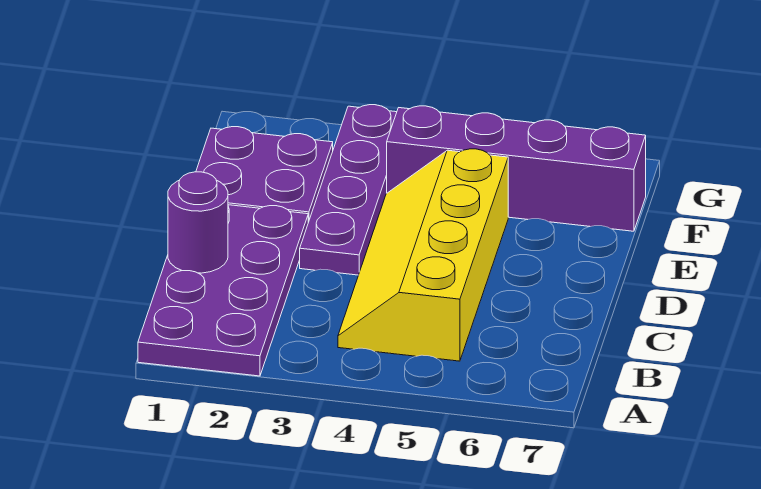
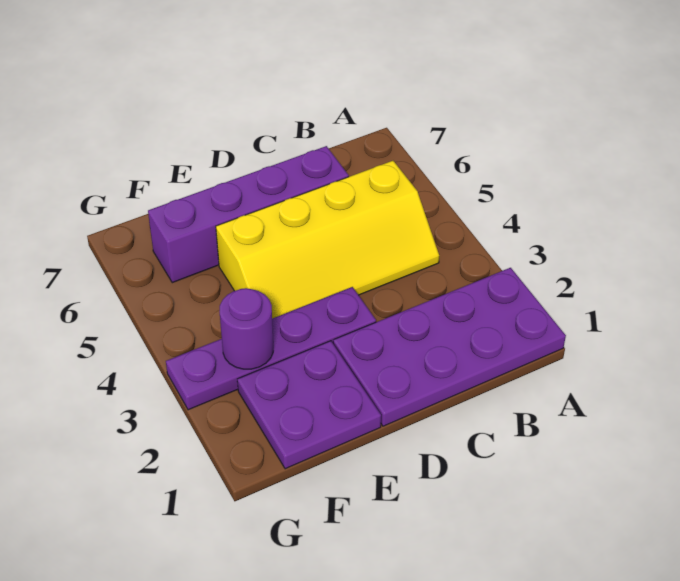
purple 1x1 round brick [168,172,228,273] -> purple 1x1 round brick moved to [220,288,273,369]
purple 1x4 brick [387,106,646,231] -> purple 1x4 brick turned to [148,146,349,283]

